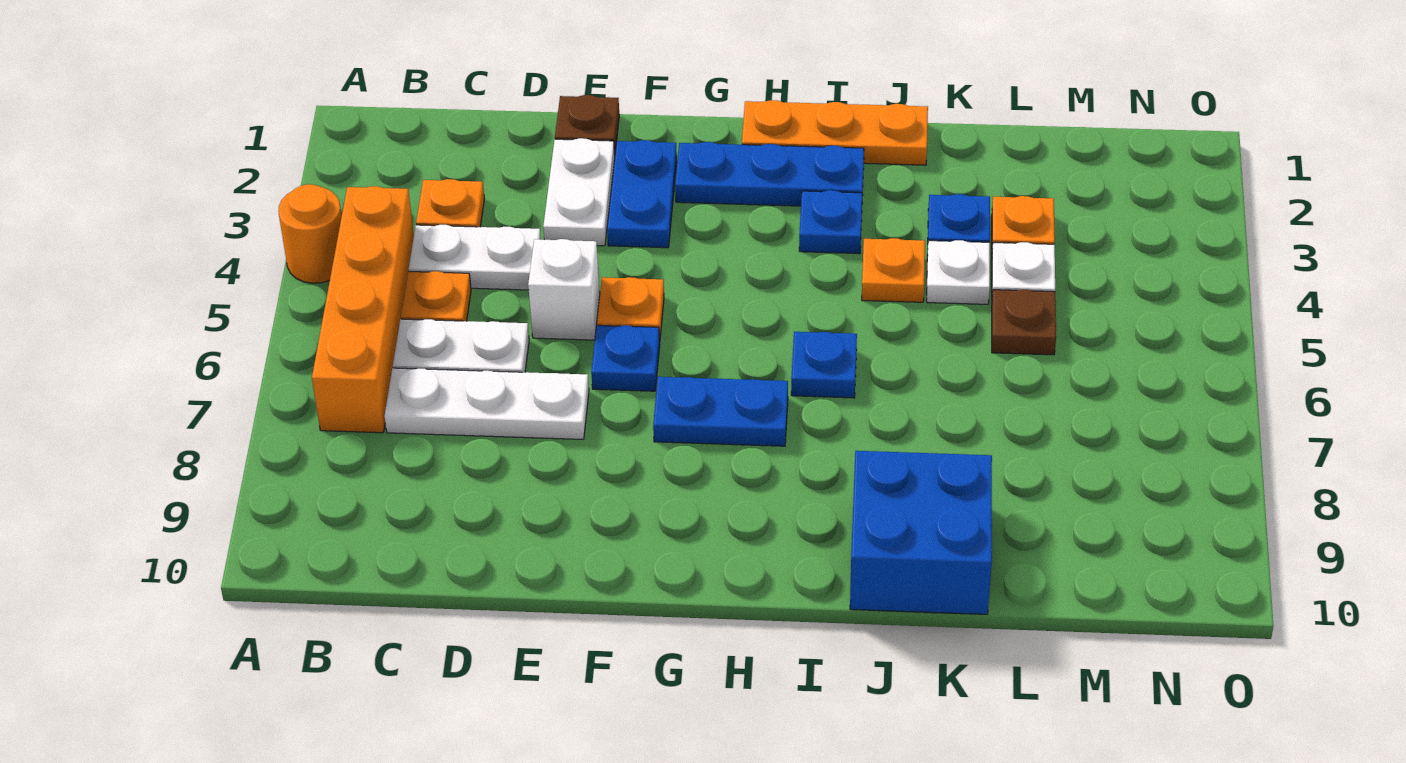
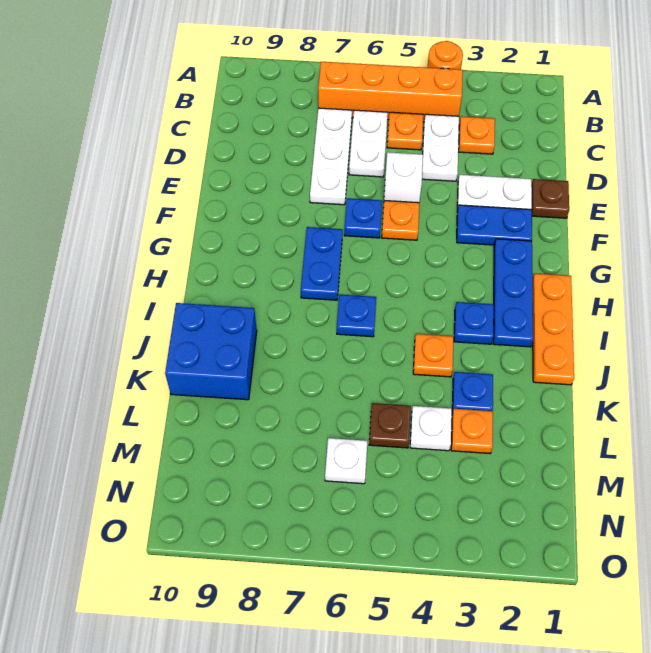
white 1x1 plate [927,240,990,304] -> white 1x1 plate moved to [325,438,367,484]

